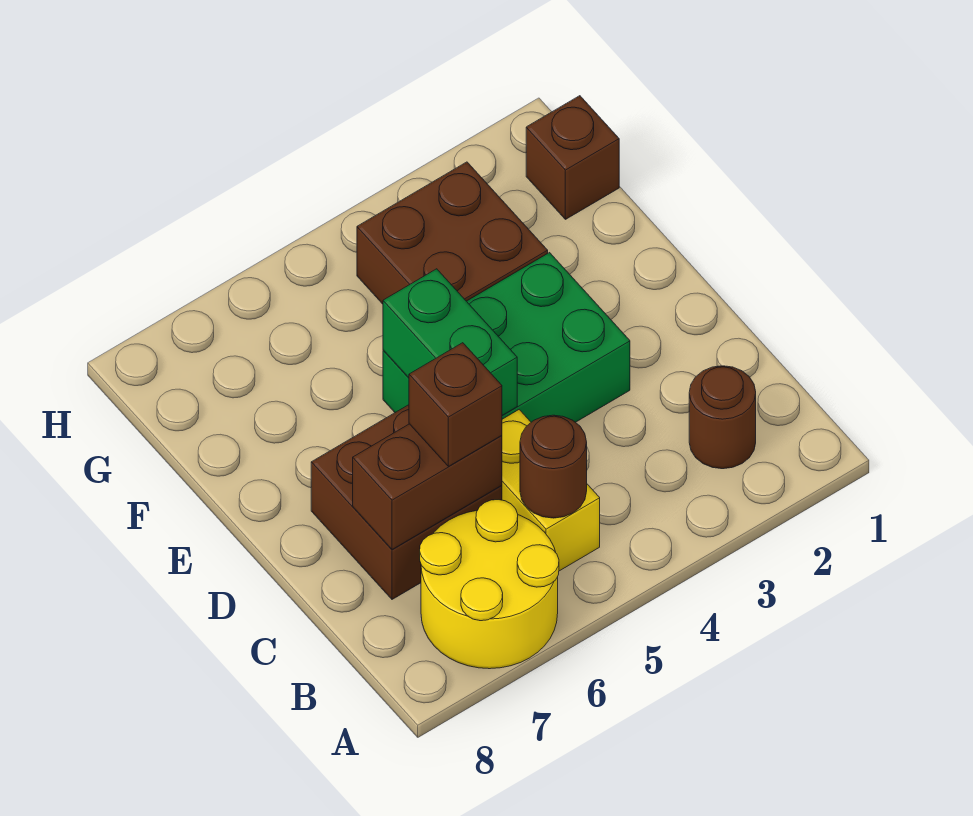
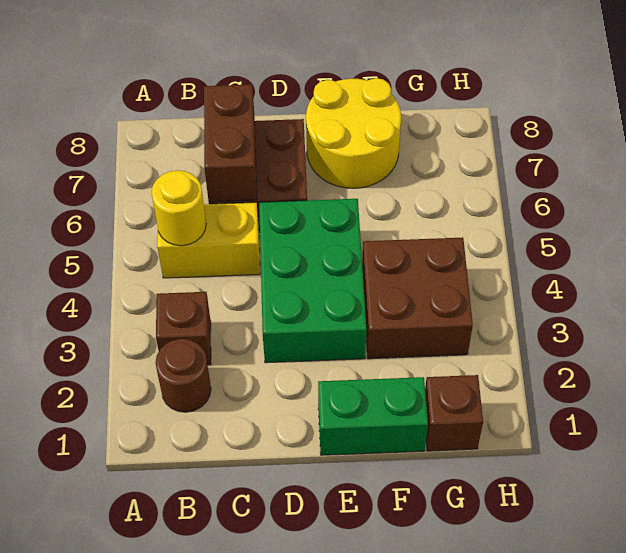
yellow 2x2 round brick [420,500,559,669] -> yellow 2x2 round brick moved to [306,78,401,188]
brown 1x1 round brick [520,415,587,518] -> yellow 1x1 round brick [152,170,206,246]
brown 1x1 brick [409,343,502,466] -> brown 1x1 brick moved to [156,292,211,365]
green 1x2 brick [383,269,517,415] -> green 1x2 brick moved to [318,377,428,455]

